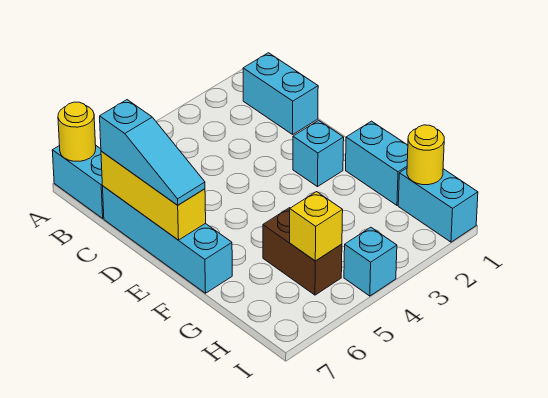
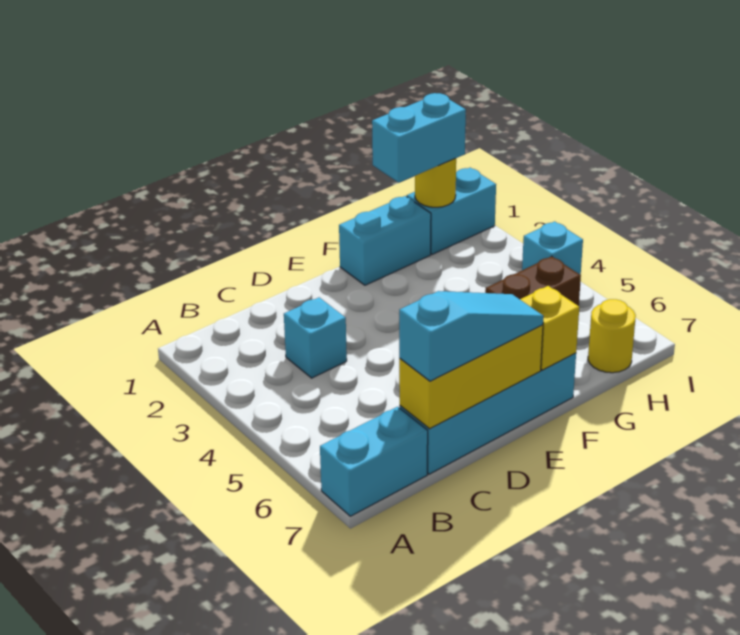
yellow 1x1 round brick [58,102,96,161] -> yellow 1x1 round brick moved to [588,299,636,373]
cyan 1x2 brick [243,53,318,134] -> cyan 1x2 brick moved to [372,93,466,182]
cyan 1x1 brick [293,120,344,187] -> cyan 1x1 brick moved to [284,297,347,378]
yellow 1x1 brick [290,192,343,261] -> yellow 1x1 brick moved to [520,286,579,370]

